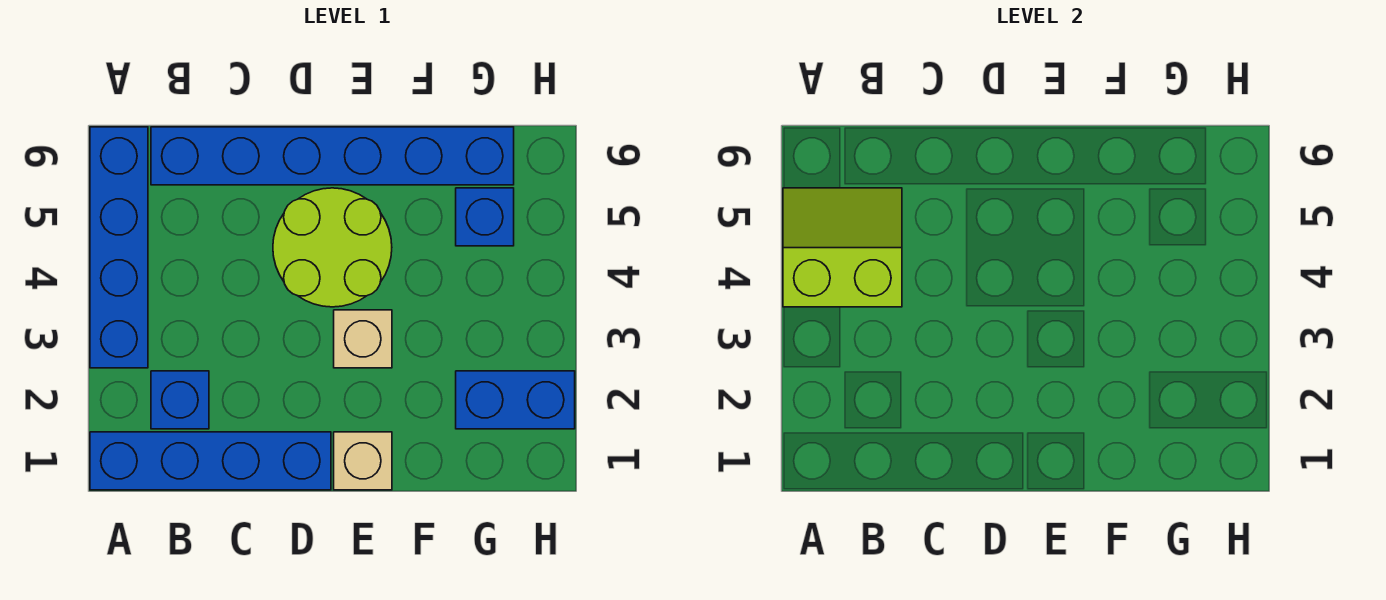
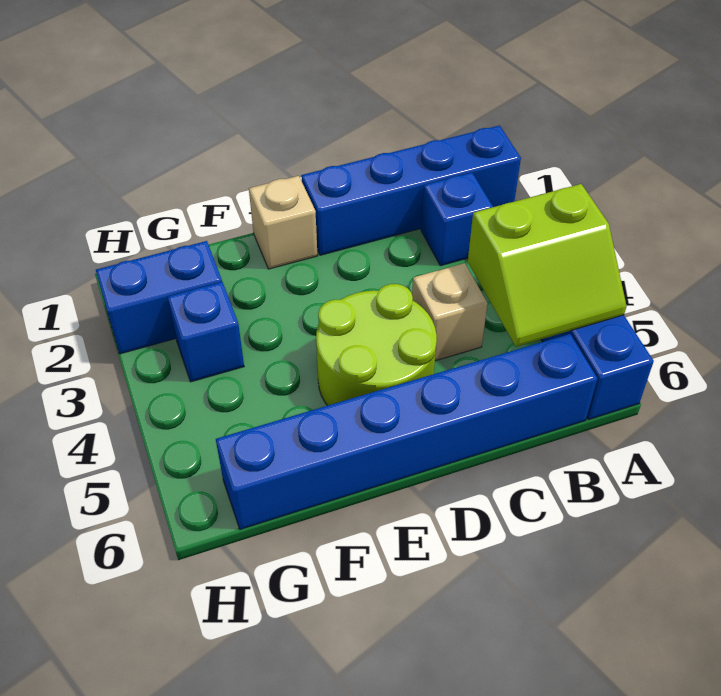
tan 1x1 brick [334,310,392,368] -> tan 1x1 brick moved to [412,263,488,361]
blue 1x1 brick [456,188,514,246] -> blue 1x1 brick moved to [168,282,244,382]

